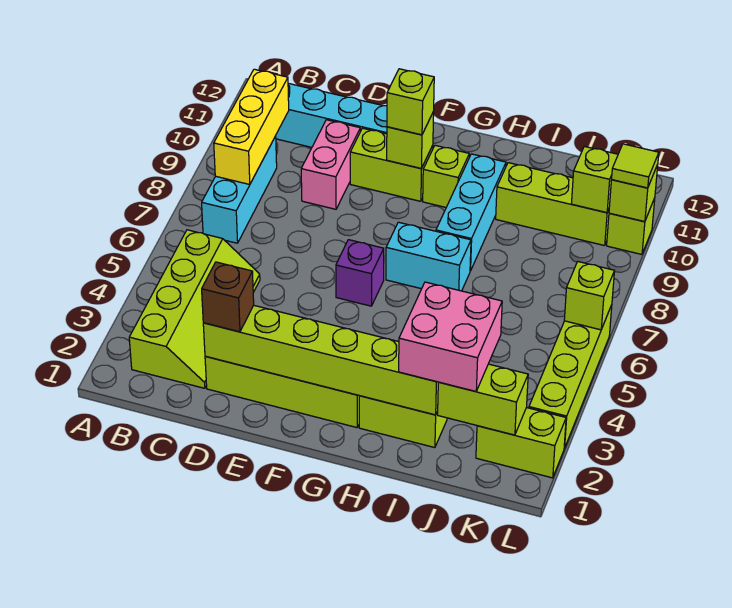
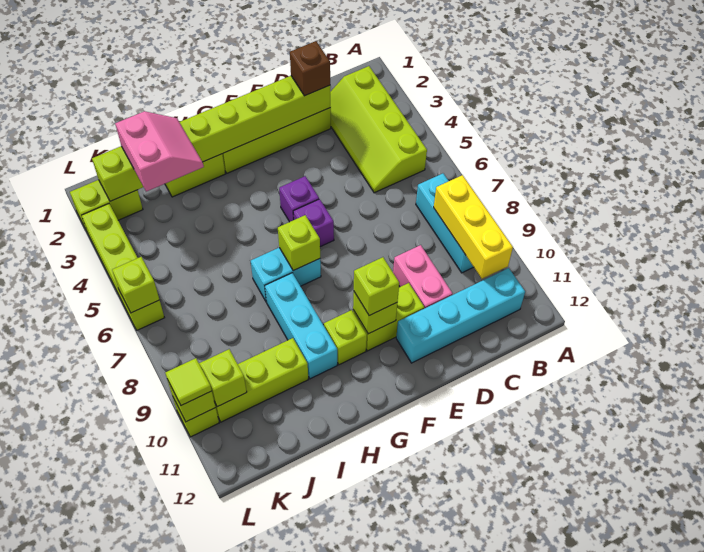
none -> purple 1x1 brick [279,176,319,222]
none -> lime 1x1 brick [278,215,320,271]
pink 2x2 brick [399,282,502,391] -> pink 2x2 slope [115,111,204,192]

